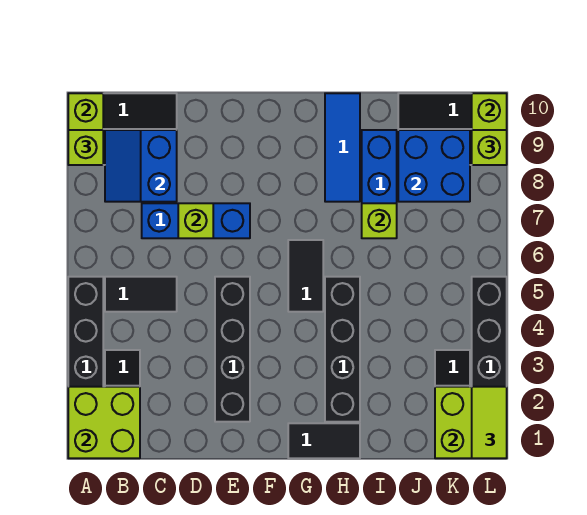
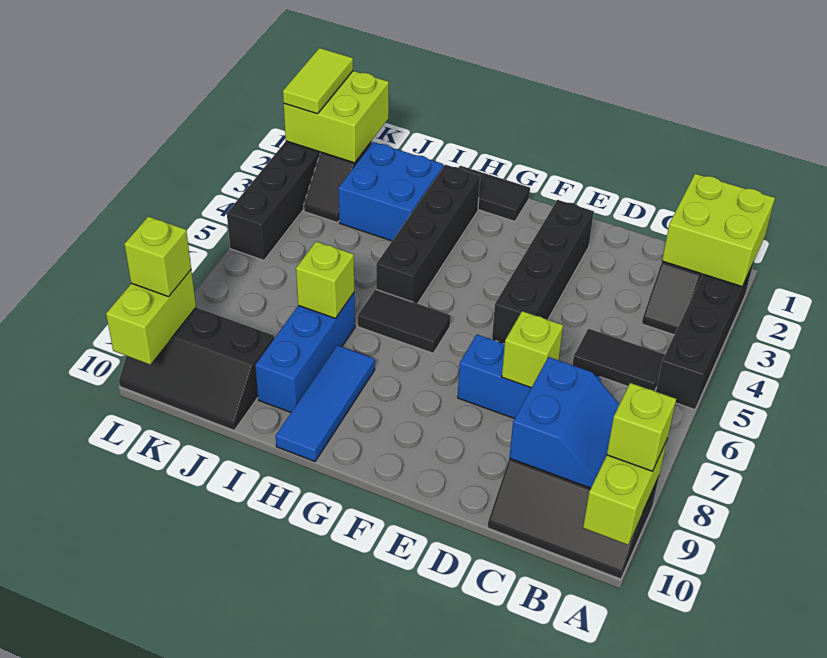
black 1x2 tile [288,240,323,312] -> black 1x2 tile turned to [358,289,451,353]
blue 2x2 brick [398,130,470,202] -> blue 2x2 brick moved to [338,142,443,241]

